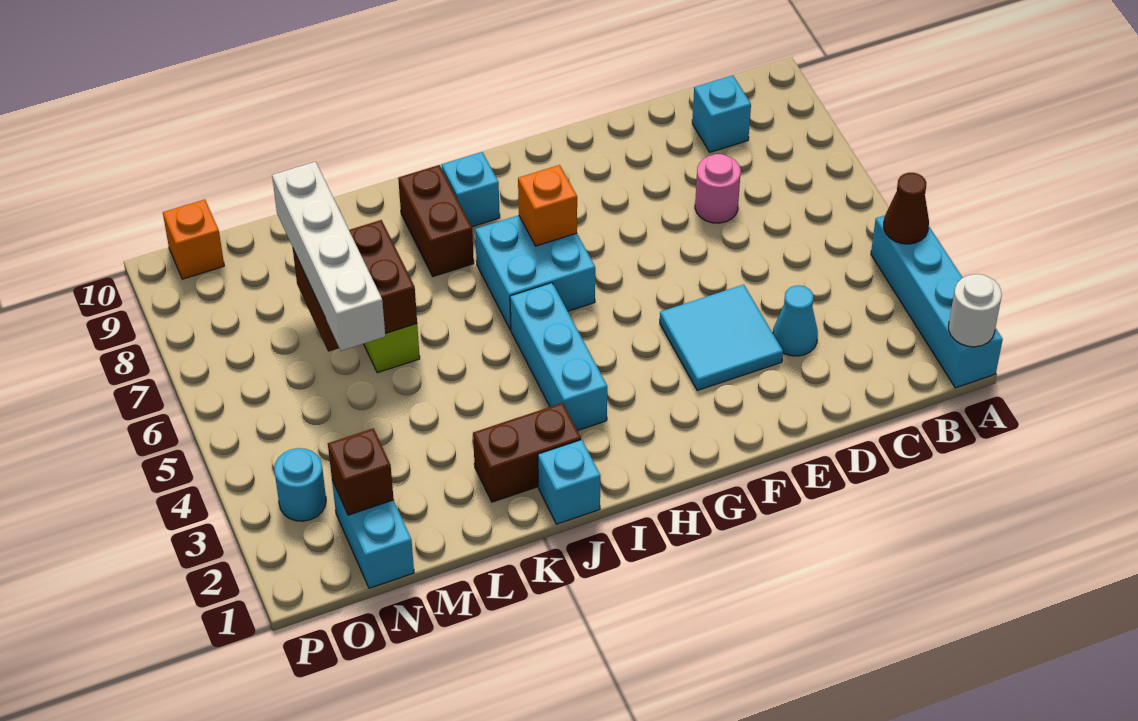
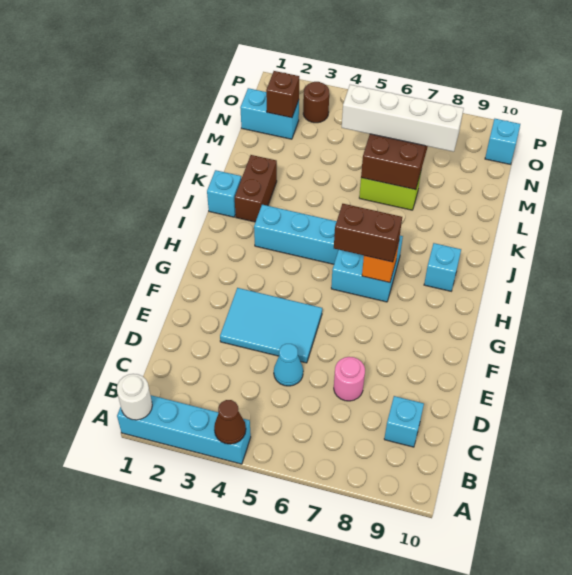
cyan 1x1 cone [773,286,818,356] -> cyan 1x1 cone moved to [274,344,303,386]
cyan 2x2 tile [660,285,783,390] -> cyan 2x3 tile [220,288,322,363]
brown 1x2 brick [398,165,474,277] -> brown 1x2 brick moved to [334,204,402,262]
cyan 1x1 round brick [274,448,326,521] -> brown 1x1 round brick [303,82,329,123]
orange 1x1 brick [163,200,224,279] -> cyan 1x1 brick [485,119,520,164]

